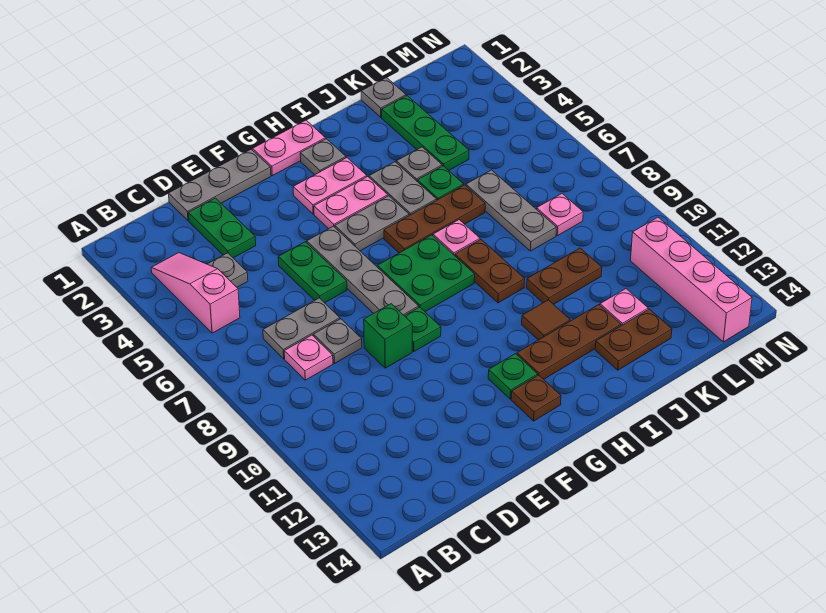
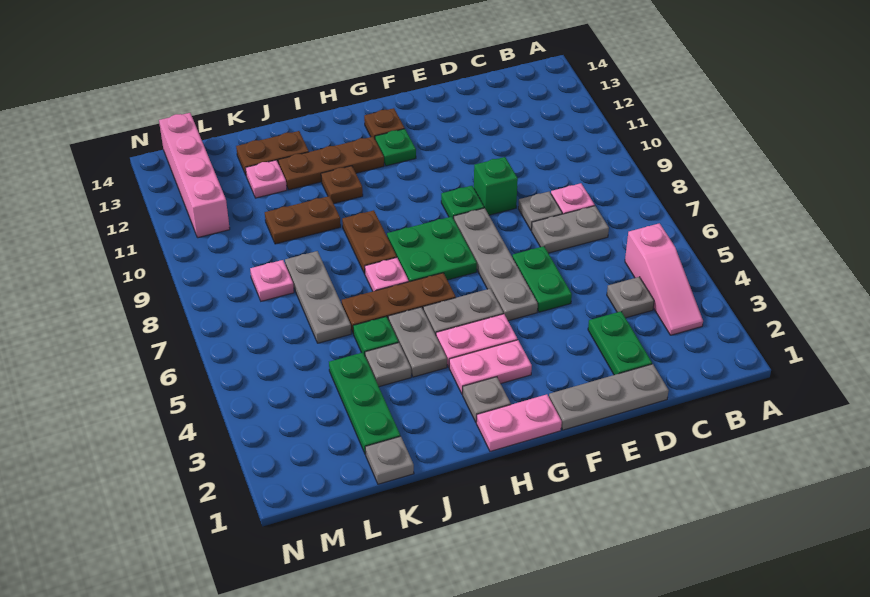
brown 1x1 tile [522,300,570,340] -> brown 1x1 plate [321,166,363,204]

